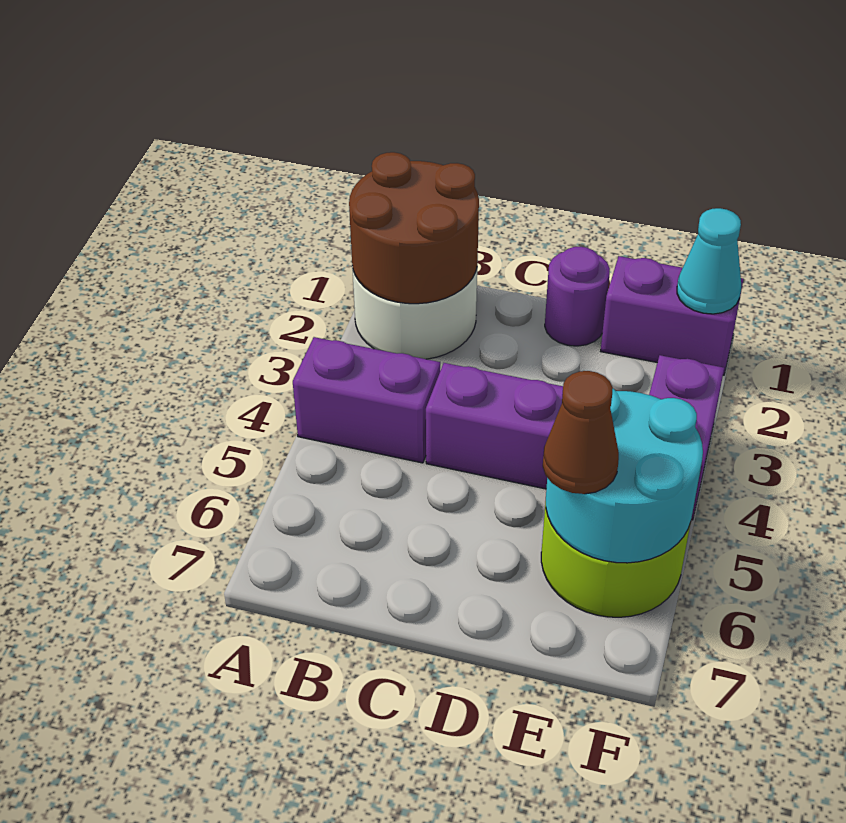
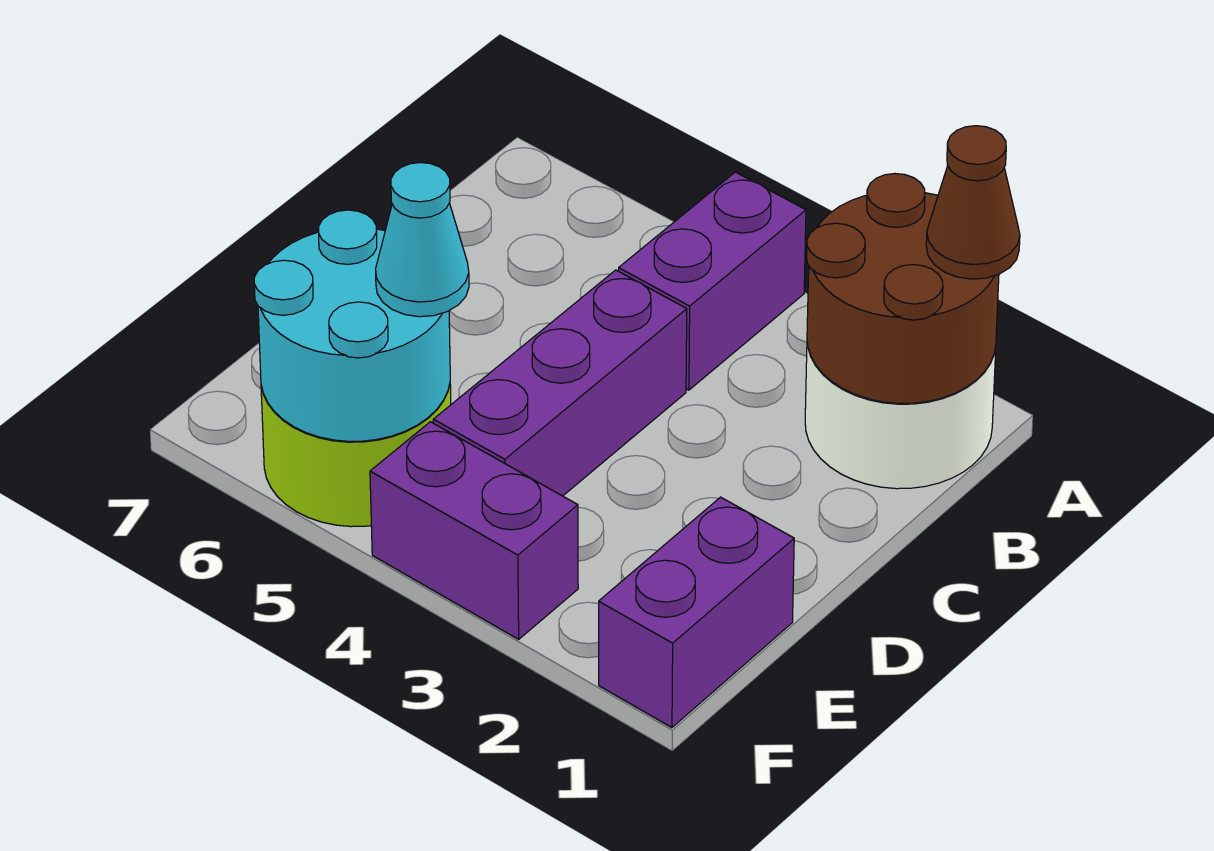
purple 1x1 round brick [545,247,610,346] -> none
brown 1x1 cone [543,371,619,494] -> brown 1x1 cone moved to [926,126,1020,279]
cyan 1x1 cone [677,208,741,314] -> cyan 1x1 cone moved to [376,163,469,317]

